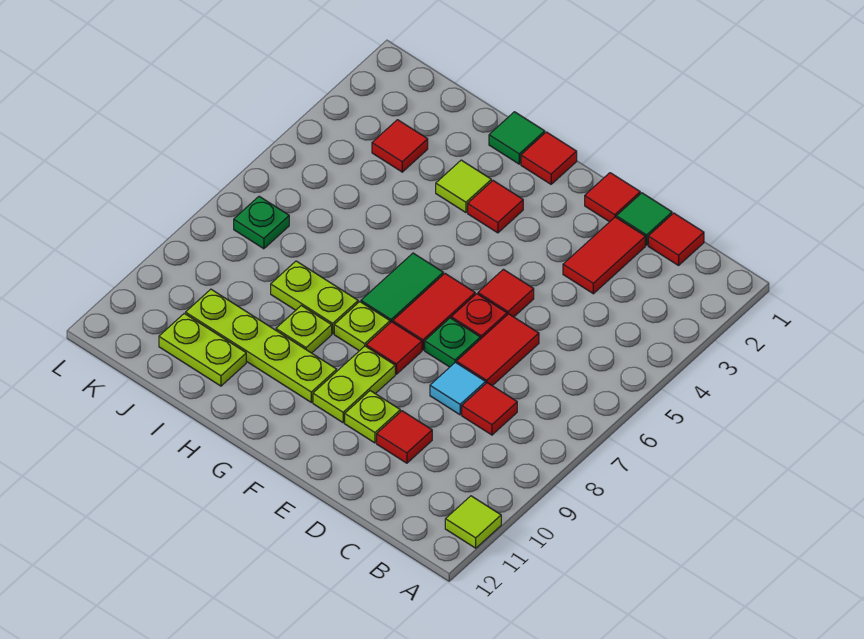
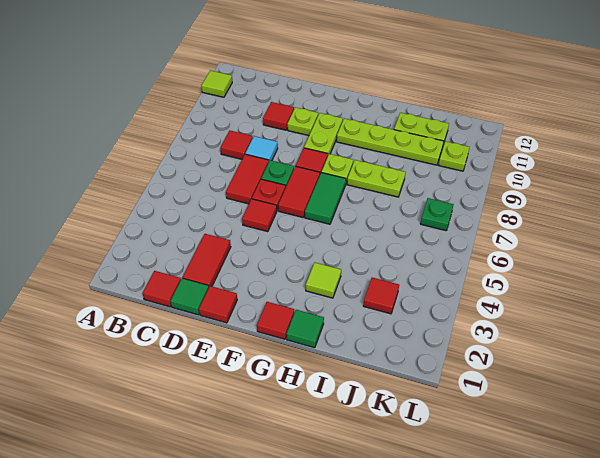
red 1x1 tile [468,181,523,233] -> none
lime 1x1 plate [276,306,332,353] -> lime 1x1 plate moved to [439,141,470,171]

